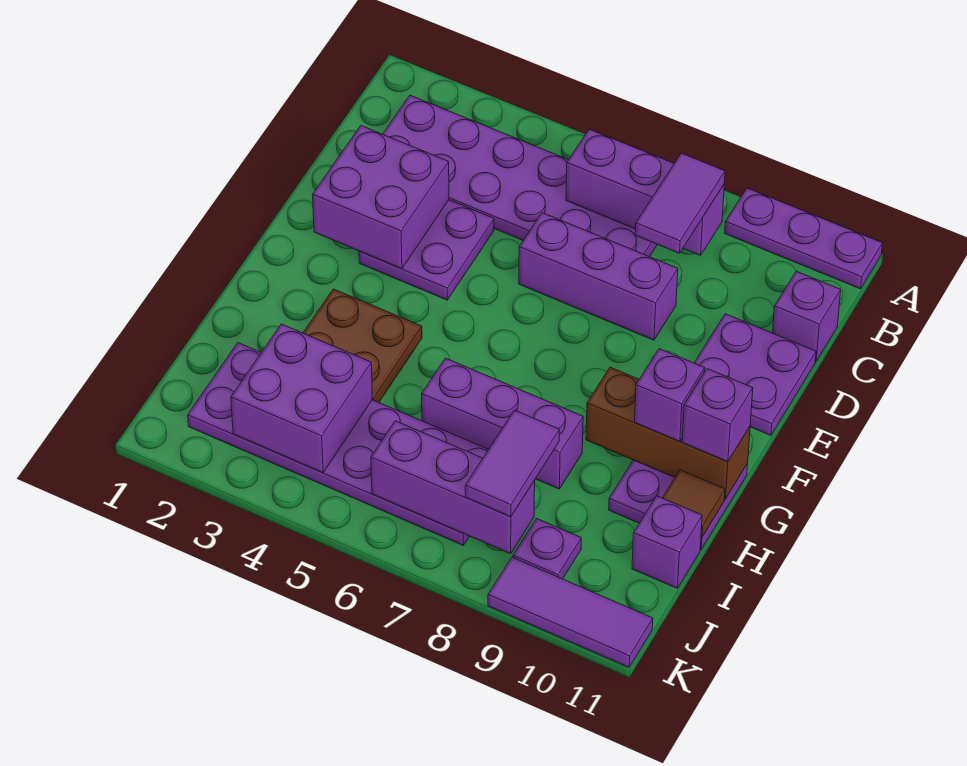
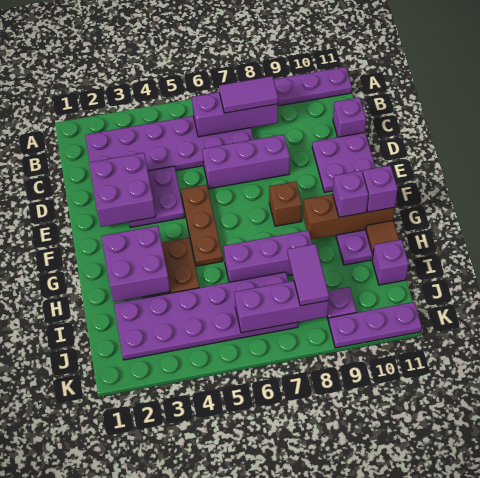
purple 1x2 tile [635,153,725,253] -> purple 1x2 tile turned to [219,76,278,113]
none -> brown 1x3 plate [181,185,223,266]
none -> brown 1x1 brick [269,181,302,226]
purple 2x2 brick [231,324,372,473] -> purple 2x2 brick moved to [101,226,170,302]
purple 1x3 tile [488,557,653,667] -> purple 1x3 plate [329,302,422,348]

